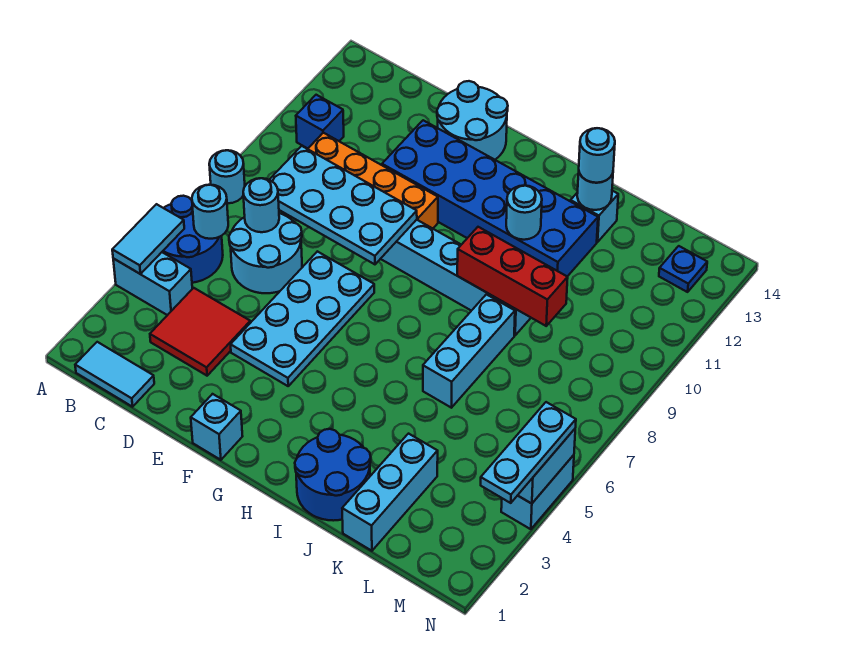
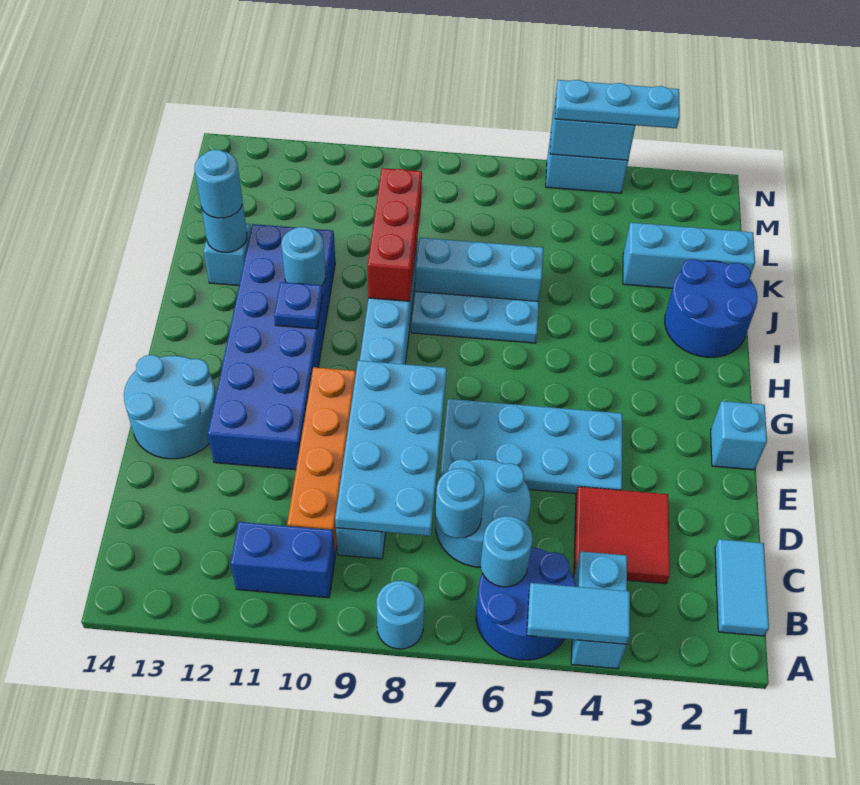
blue 1x1 brick [296,95,344,148] -> blue 1x2 brick [231,522,335,598]
none -> cyan 1x3 plate [411,291,539,343]
blue 1x1 plate [659,246,707,292] -> blue 1x1 plate moved to [274,282,323,329]

